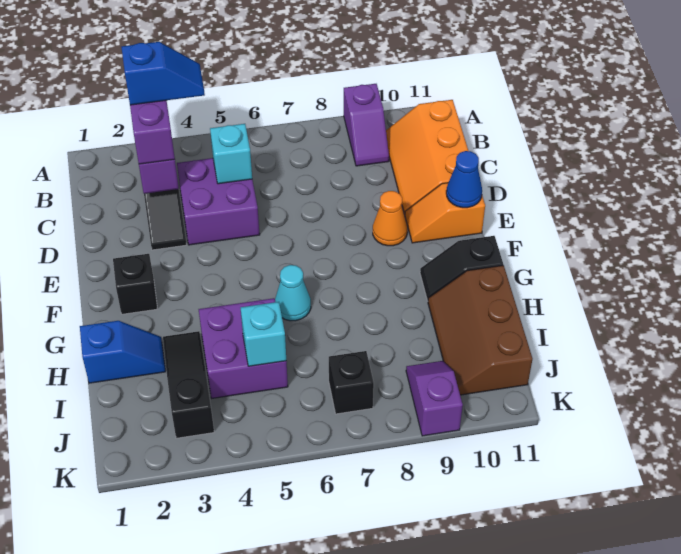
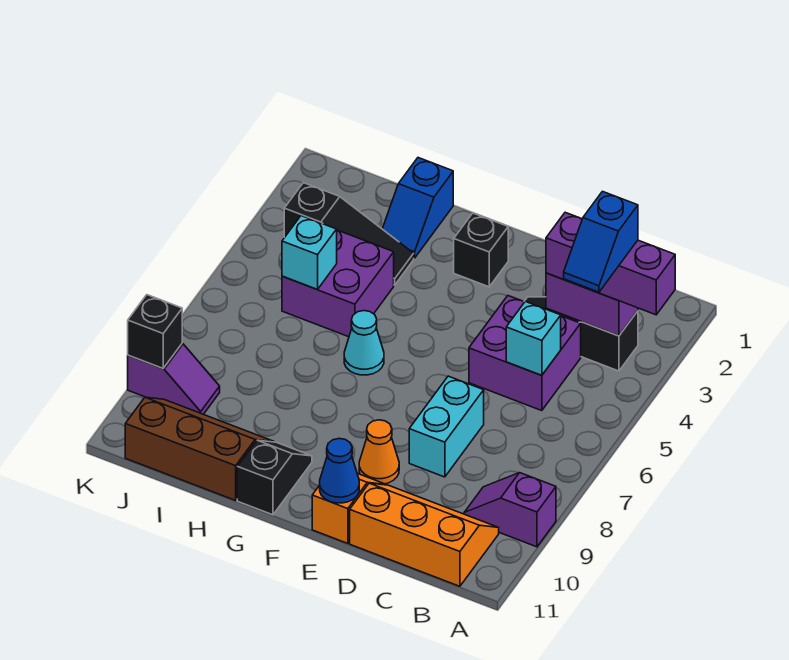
none -> cyan 1x2 brick [409,376,484,477]
black 1x1 brick [329,351,374,414] -> black 1x1 brick moved to [128,295,182,368]

